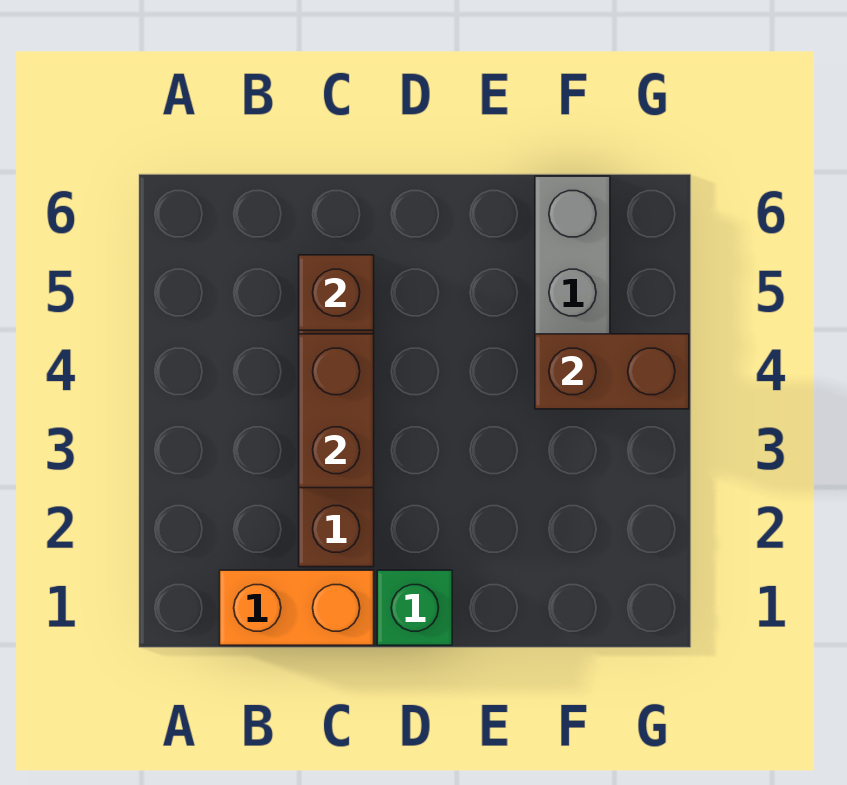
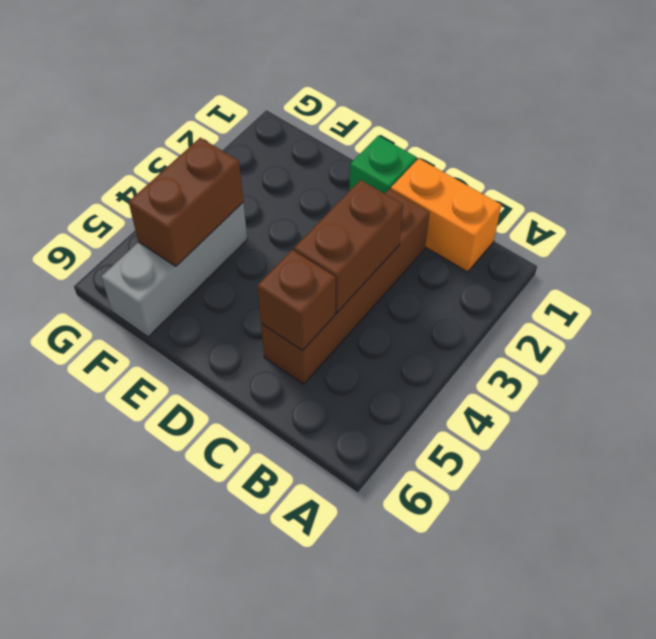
brown 1x2 brick [535,334,689,409] -> brown 1x2 brick turned to [129,138,243,266]

